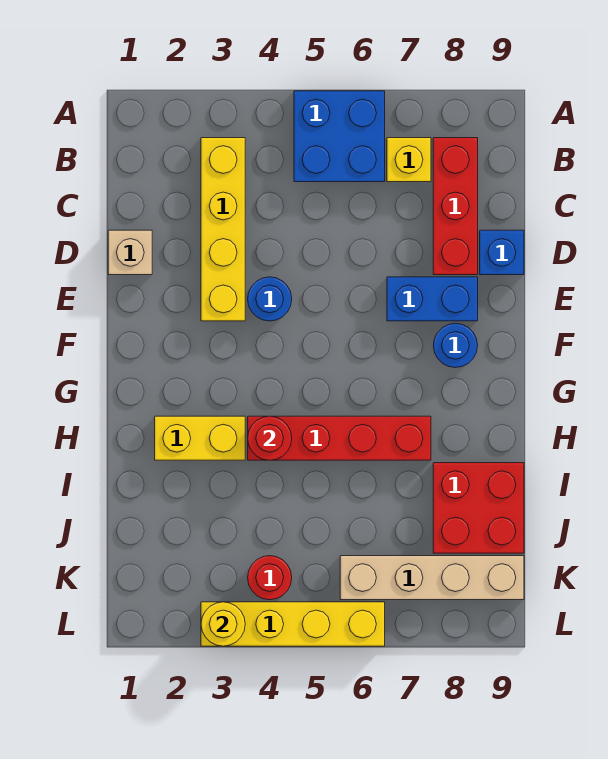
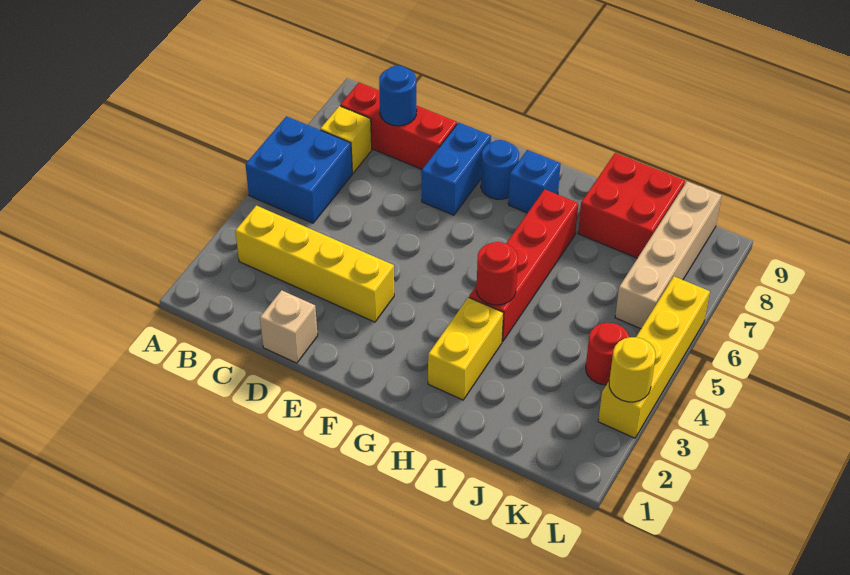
blue 1x1 brick [480,230,524,275] -> blue 1x1 brick moved to [508,150,561,213]
blue 1x1 round brick [248,277,292,321] -> blue 1x1 round brick moved to [379,66,417,126]

